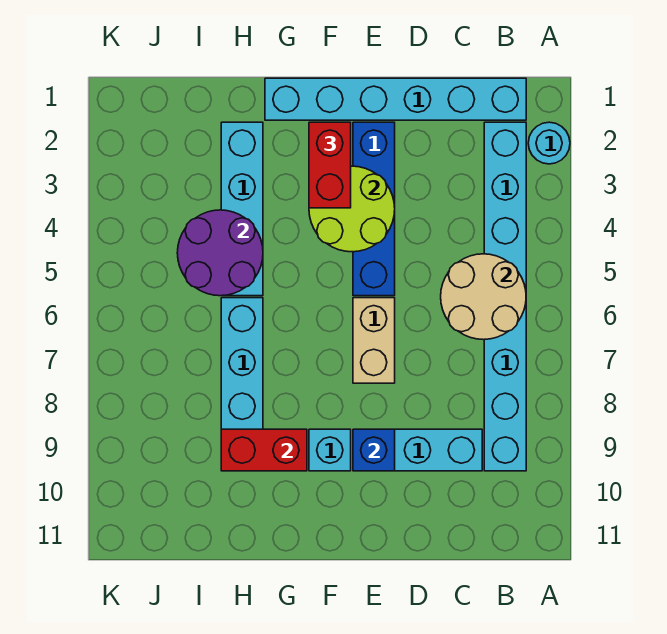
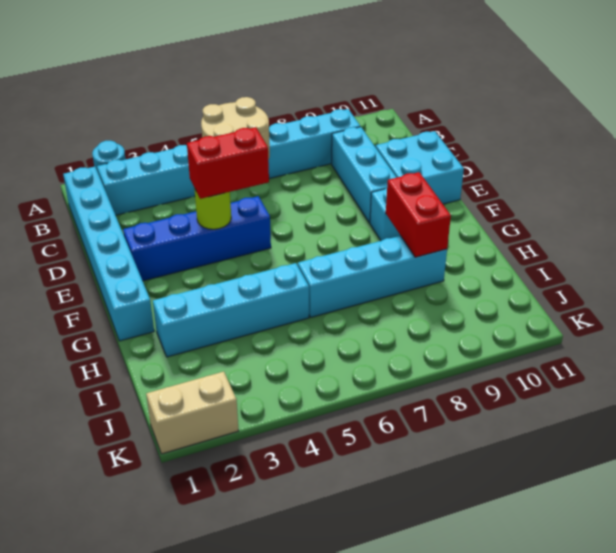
none -> cyan 2x2 brick [376,131,464,204]
lime 2x2 round brick [309,166,395,252] -> lime 1x1 round brick [194,188,231,229]
tan 1x2 brick [353,298,395,383] -> tan 1x2 brick moved to [146,372,239,454]
blue 1x1 brick [353,429,395,471] -> none
red 1x2 brick [309,122,351,208] -> red 1x2 brick moved to [187,127,269,199]
purple 2x2 round brick [177,210,263,296] -> none

